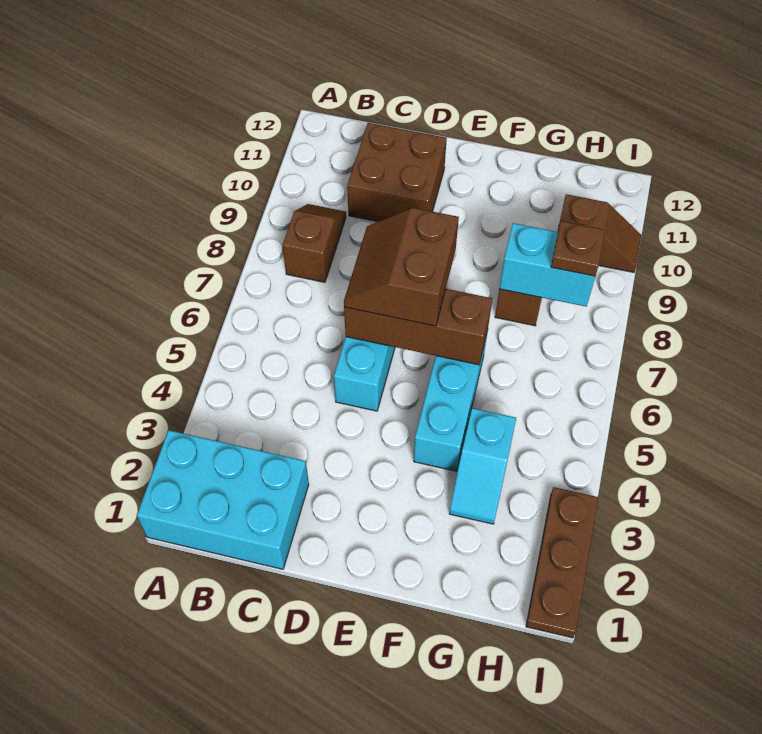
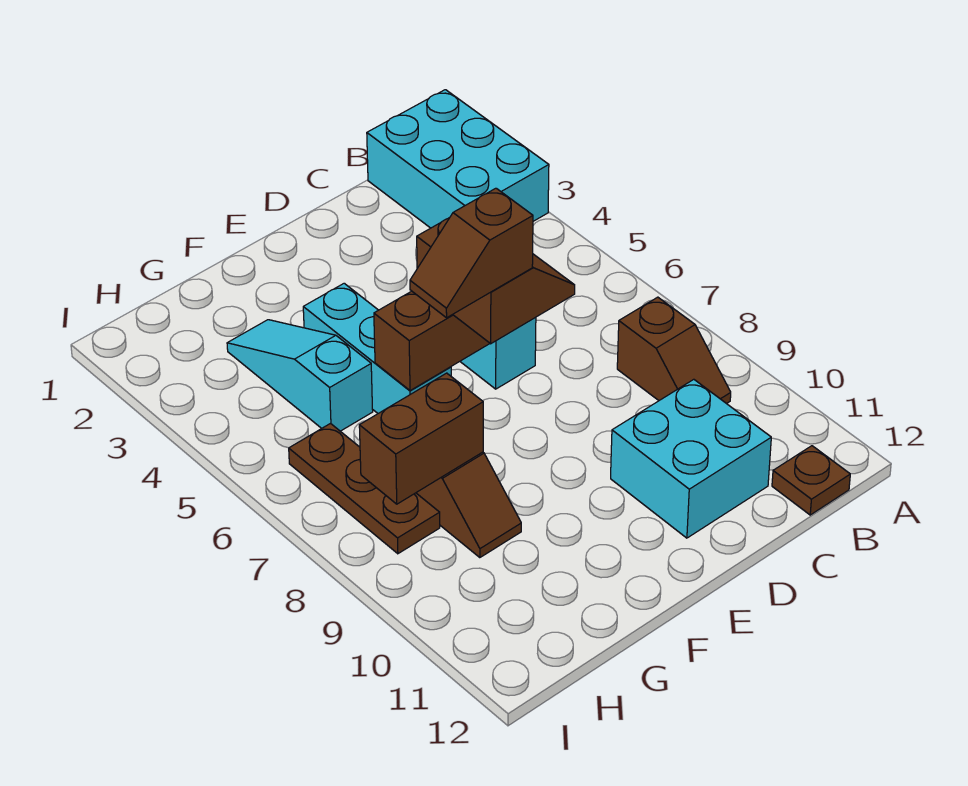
cyan 2x3 brick [137,430,309,569] -> cyan 2x3 brick turned to [367,90,549,228]
brown 2x2 brick [347,123,447,222] -> cyan 2x2 brick [611,379,771,538]
cyan 1x2 slope [449,408,516,524] -> cyan 1x3 slope [227,320,373,431]
cyan 1x2 brick [500,223,595,307] -> brown 1x2 brick [359,373,483,504]
brown 1x1 plate [551,221,605,276] -> brown 1x1 plate moved to [772,446,850,515]
brown 1x2 slope [558,194,641,272] -> brown 1x2 slope moved to [410,188,533,318]
brown 1x3 plate [526,487,598,638] -> brown 1x3 plate moved to [289,424,440,554]

